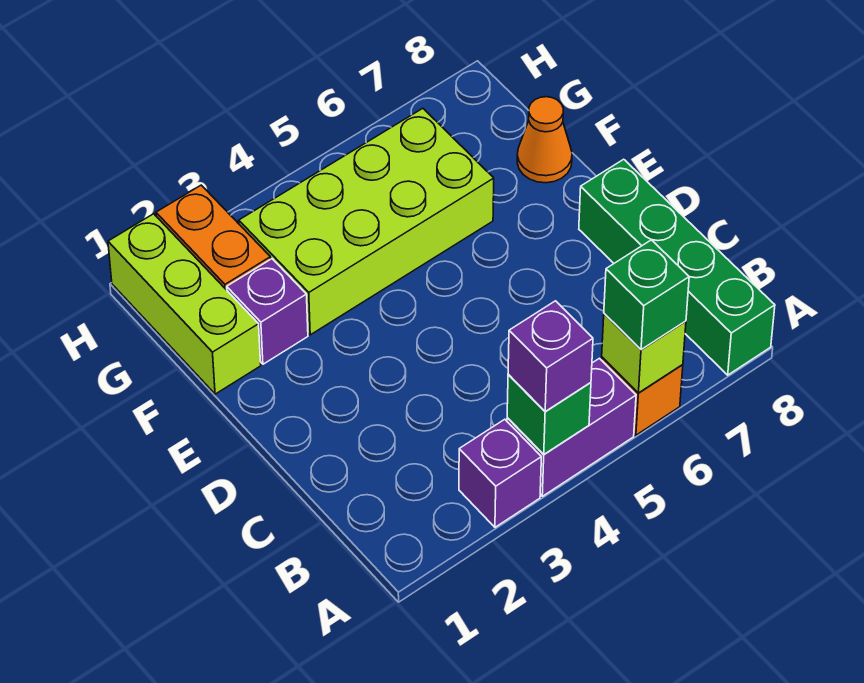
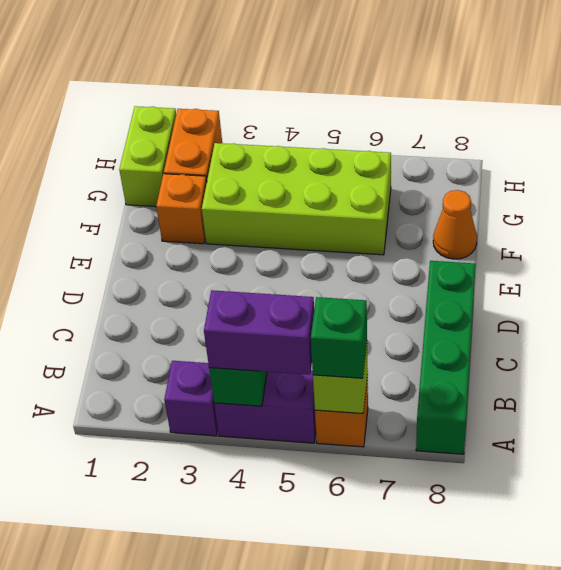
purple 1x1 brick [508,301,593,412] -> purple 1x2 brick [204,290,314,375]
lime 1x3 brick [108,214,261,394] -> lime 1x2 brick [119,106,176,207]
purple 1x1 brick [227,259,308,364] -> orange 1x1 brick [156,174,207,244]

